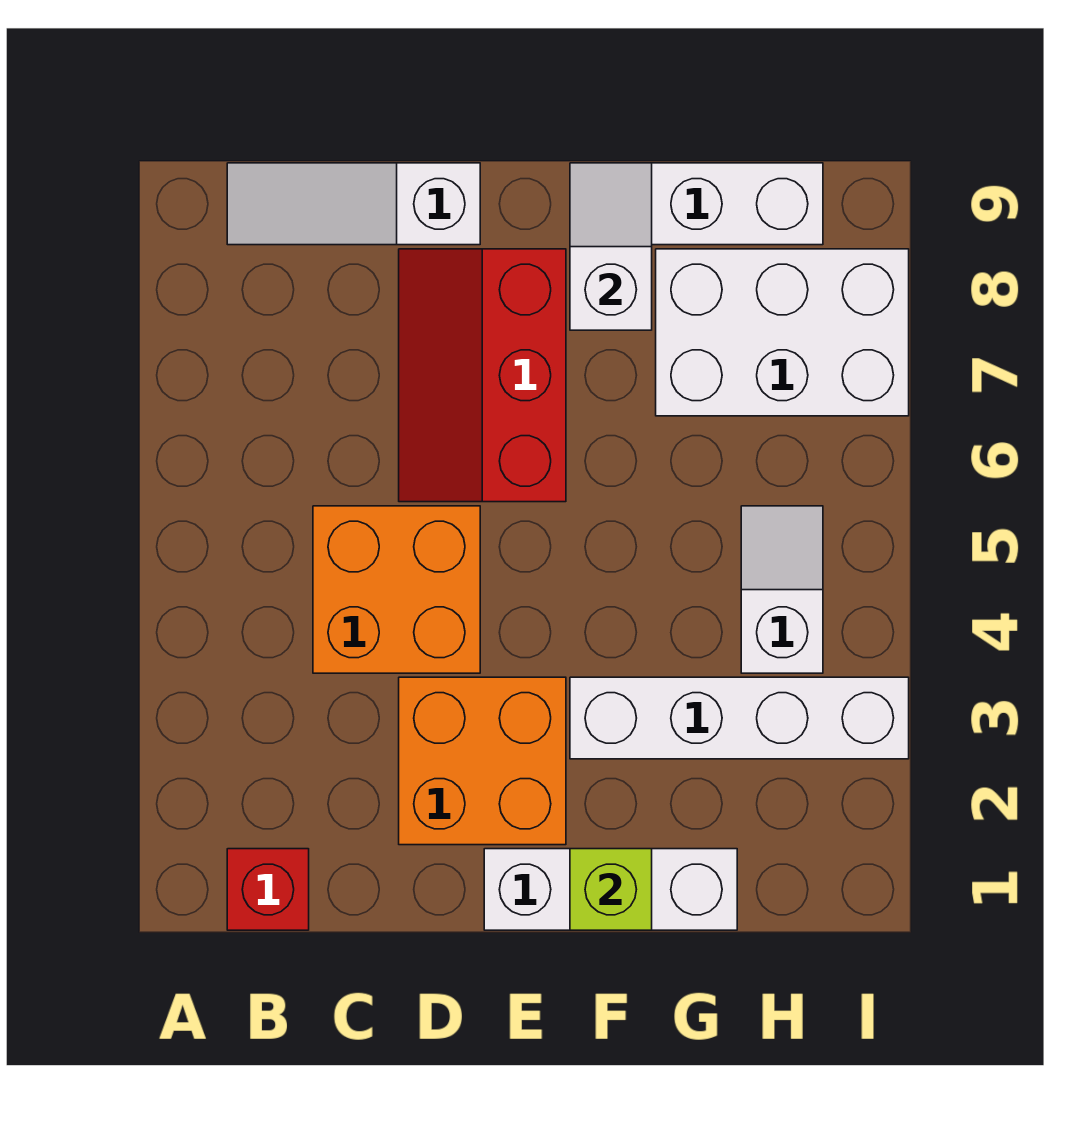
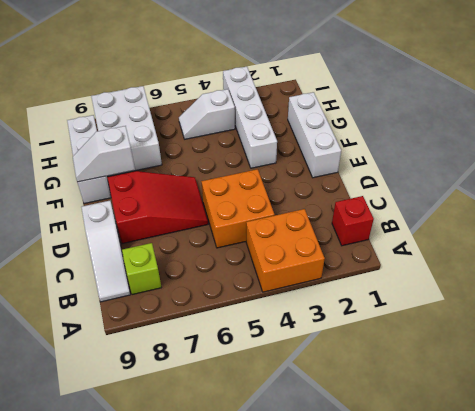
orange 2x2 brick [399,677,566,845] -> orange 2x2 brick moved to [246,209,325,292]
red 2x3 slope [399,249,566,502] -> red 2x3 slope turned to [107,171,208,244]
lime 1x1 brick [570,849,652,930] -> lime 1x1 brick moved to [122,243,162,295]

